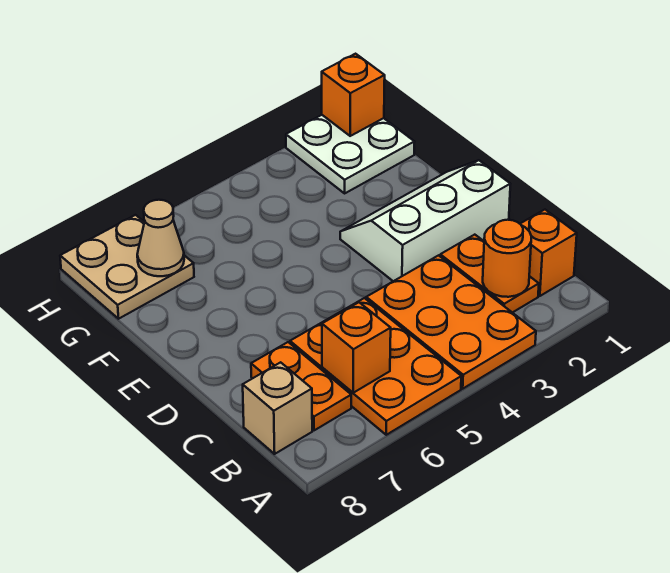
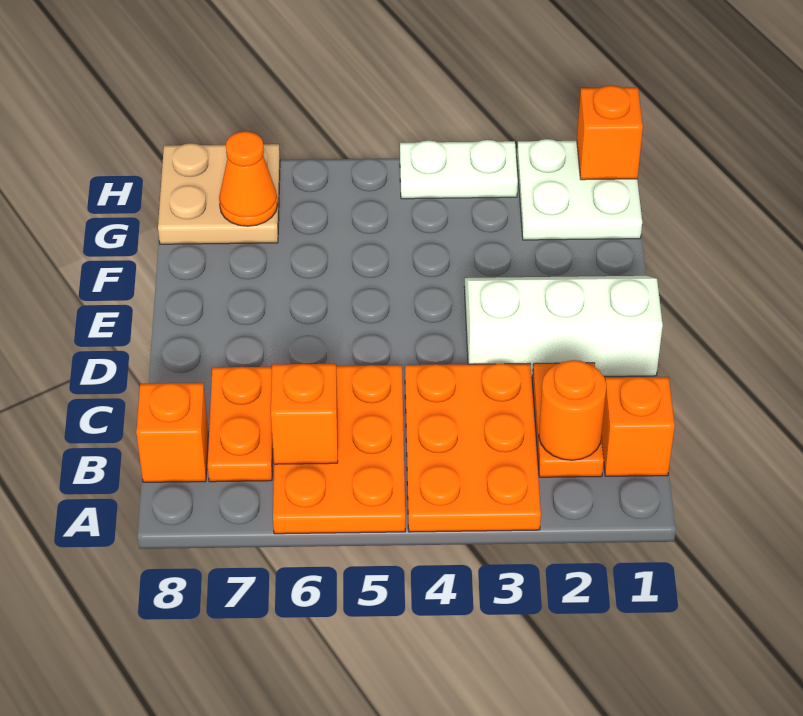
tan 1x1 brick [243,362,312,454] -> orange 1x1 brick [136,383,208,482]
tan 1x1 cone [137,200,184,276] -> orange 1x1 cone [219,131,278,226]
none -> white 1x2 plate [400,140,518,199]

